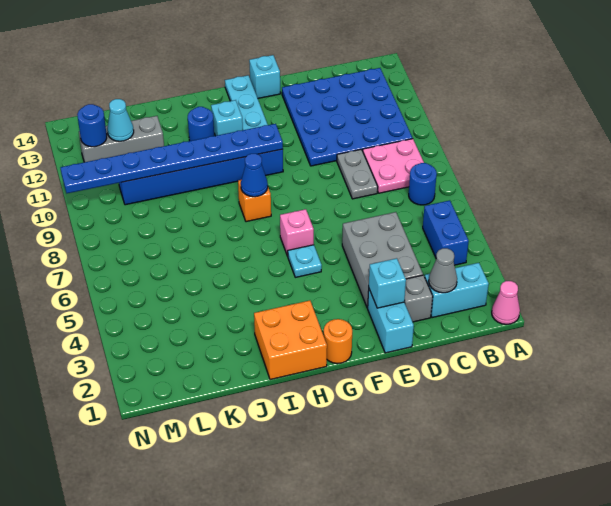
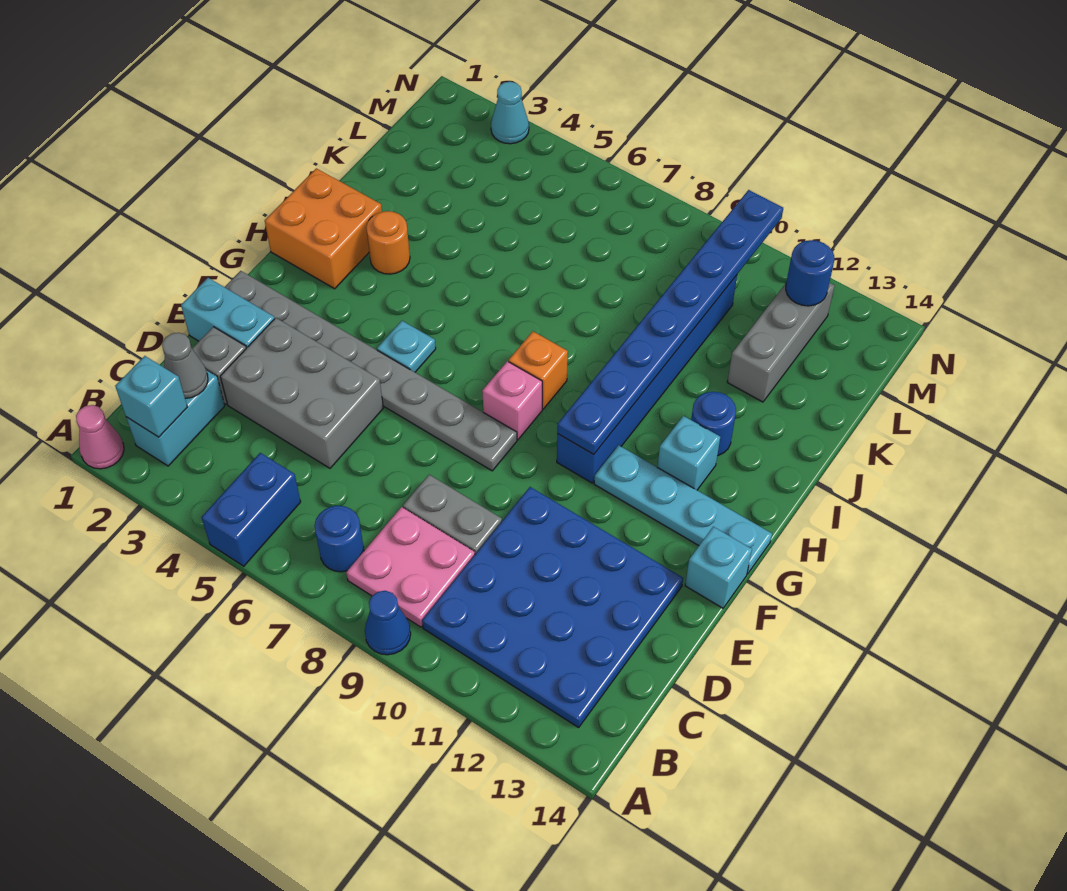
blue 1x2 brick [423,200,469,265] -> blue 1x2 brick turned to [201,453,301,566]
cyan 1x1 brick [368,258,406,308] -> cyan 1x1 brick moved to [115,356,187,437]
none -> grey 1x8 plate [225,271,517,471]
orange 1x1 round brick [324,319,352,364] -> orange 1x1 round brick moved to [366,211,410,274]
pink 1x1 brick [280,209,314,256] -> pink 1x1 brick moved to [482,361,542,439]
blue 1x1 cone [241,154,268,197] -> blue 1x1 cone moved to [365,591,411,655]
cyan 1x1 cone [107,99,134,141] -> cyan 1x1 cone moved to [491,82,529,144]

